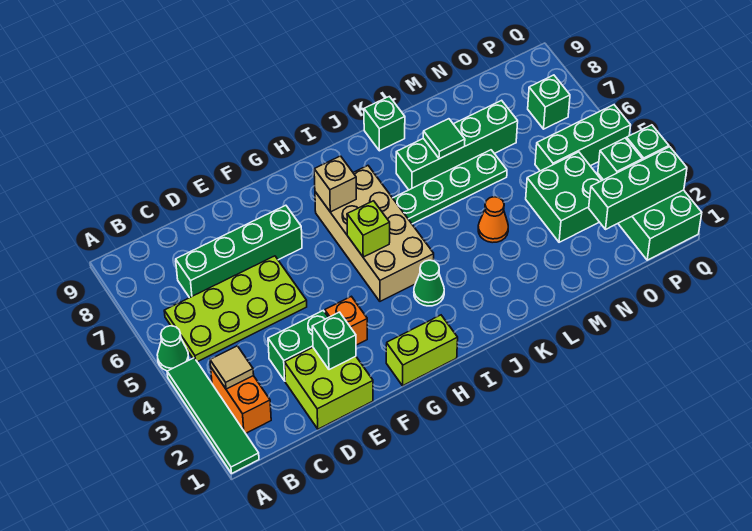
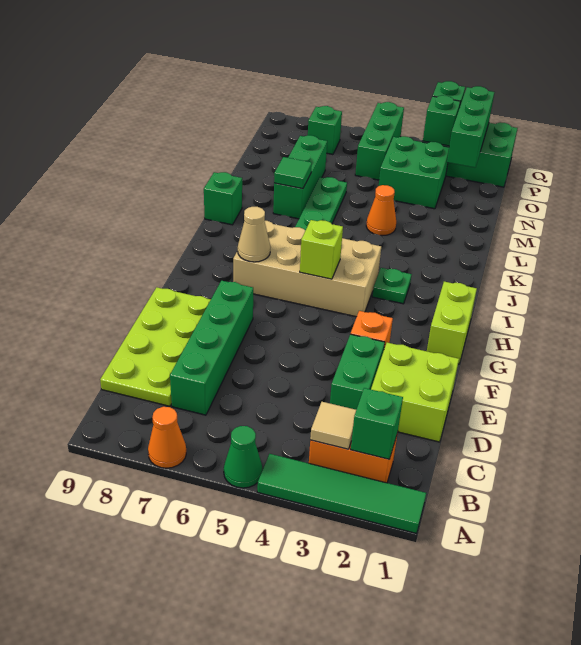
none -> orange 1x1 cone [148,407,186,468]
lime 2x4 plate [164,256,307,362] -> lime 2x4 plate moved to [100,287,211,406]
green 1x1 brick [312,312,356,370] -> green 1x1 brick moved to [351,388,403,459]
tan 1x1 brick [314,156,356,212] -> tan 1x1 cone [238,207,271,262]
green 1x1 cone [414,260,444,306] -> green 1x1 plate [372,268,412,304]
green 1x4 brick [396,100,518,190] -> green 1x3 brick [273,135,327,219]

